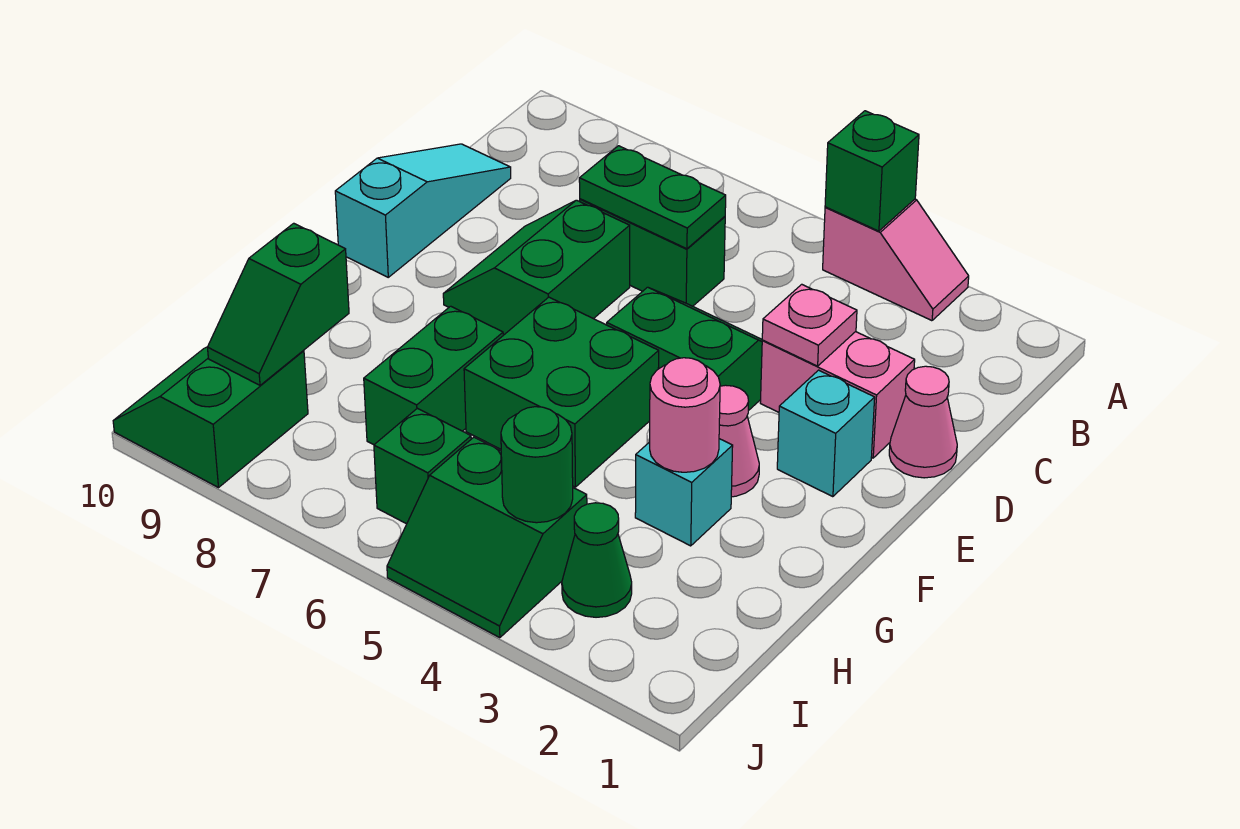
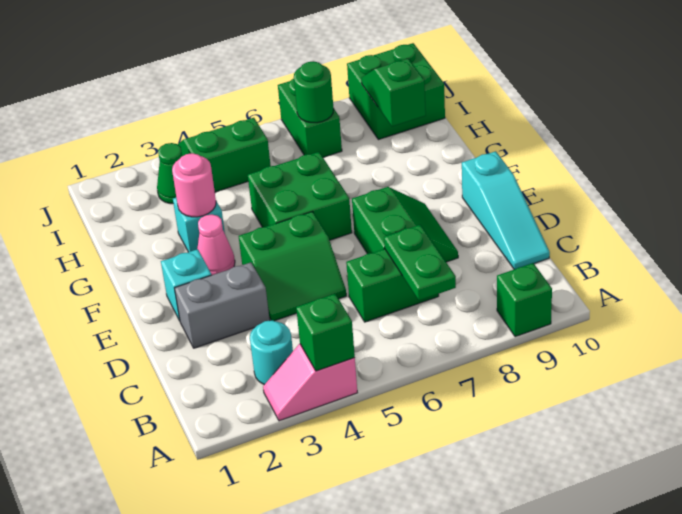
none -> cyan 1x1 round brick [250,320,293,385]
green 1x2 plate [579,146,726,249] -> green 1x2 plate turned to [384,225,456,300]
pink 1x1 cone [889,366,957,478] -> none
pink 1x2 brick [760,332,915,458] -> grey 1x2 brick [175,262,270,348]
pink 1x1 plate [762,284,857,366] -> none
green 1x2 brick [364,306,503,445] -> green 1x2 brick moved to [278,79,342,157]
green 1x1 round brick [501,407,573,523] -> green 1x1 round brick moved to [294,61,334,123]
green 1x1 brick [374,408,471,524] -> green 1x1 brick moved to [497,263,552,337]
green 2x2 slope [113,347,308,488] -> green 2x2 brick [347,43,445,140]

